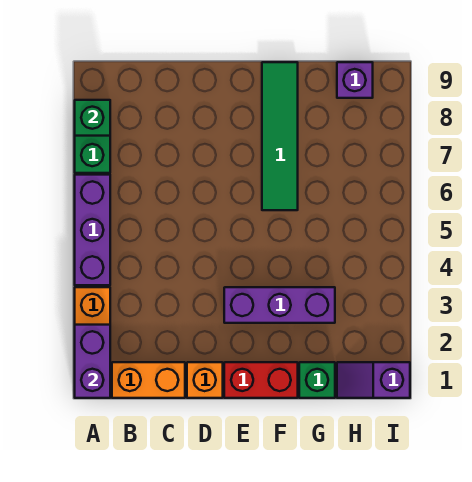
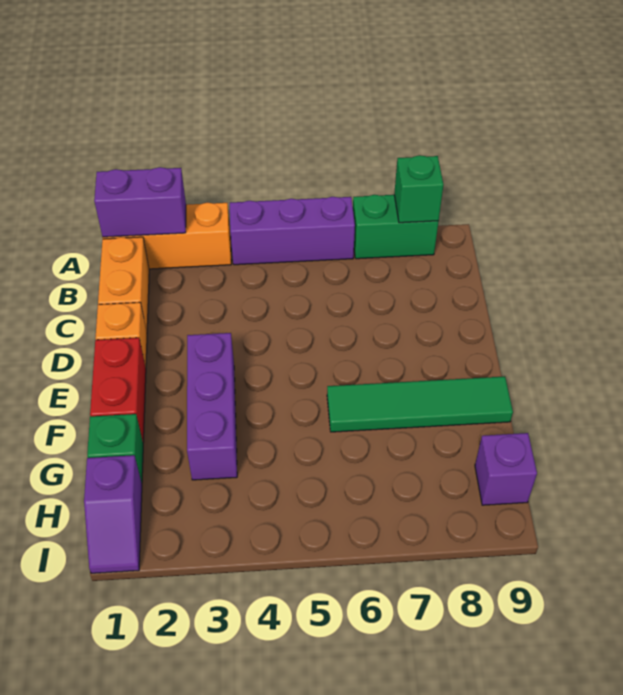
purple 1x2 slope [337,362,410,398] -> purple 1x2 slope turned to [84,455,142,573]

